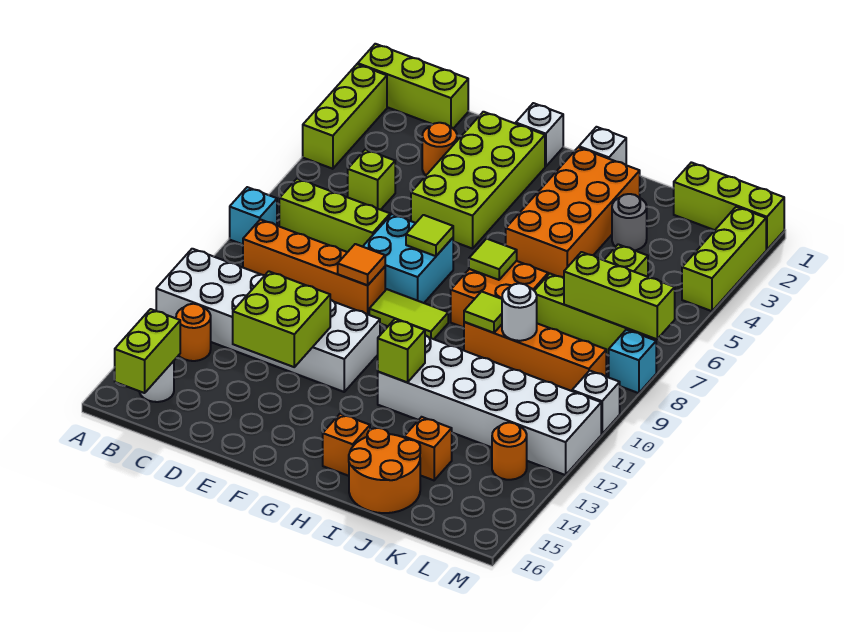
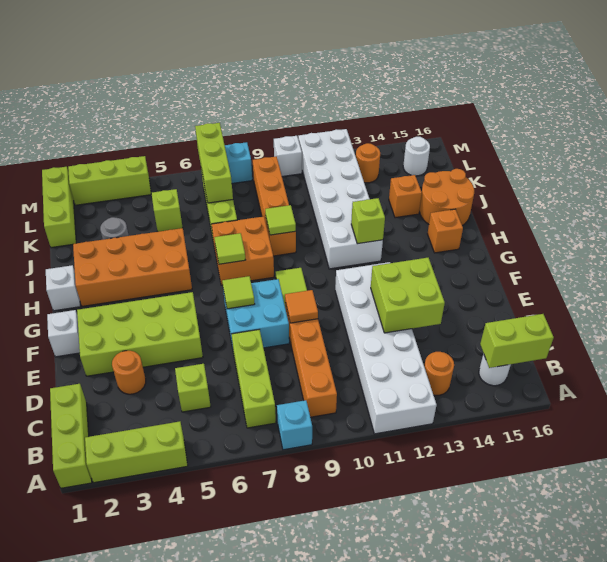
white 1x1 round brick [502,283,537,341] -> white 1x1 round brick moved to [403,137,430,176]

